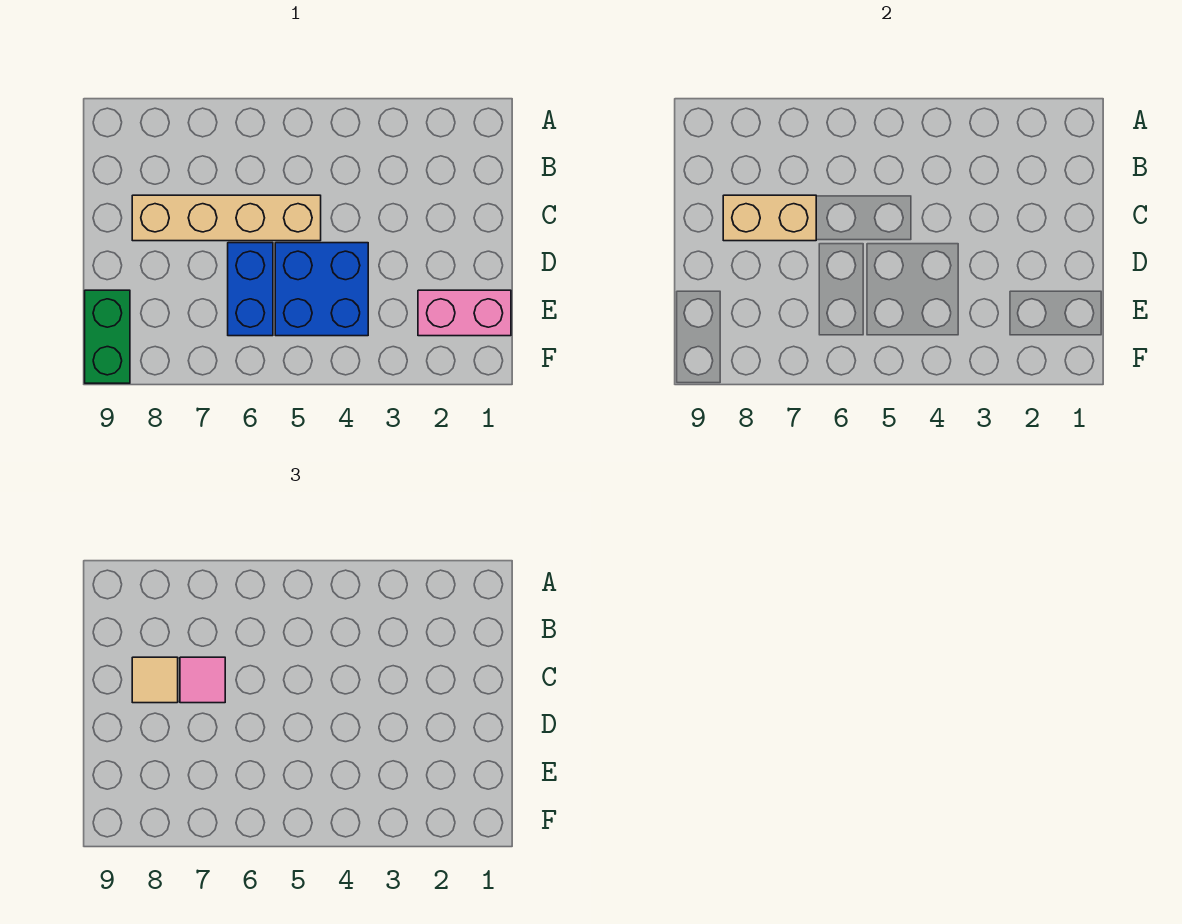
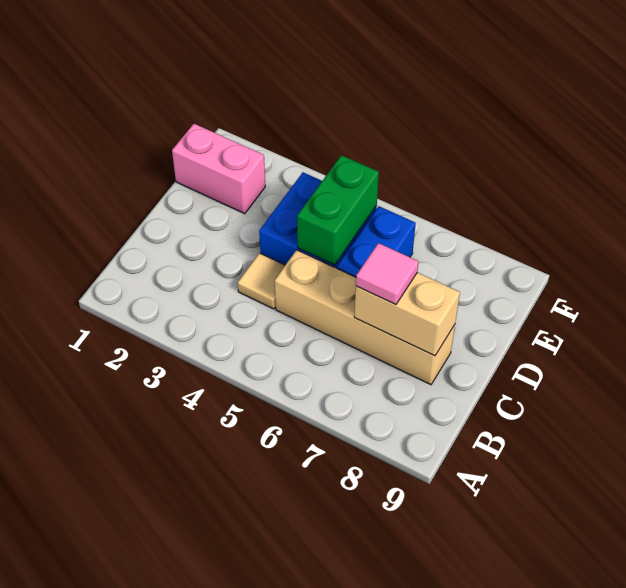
tan 1x1 tile [132,657,178,703] -> tan 1x1 tile moved to [238,253,285,309]
green 1x2 brick [85,290,130,383] -> green 1x2 brick moved to [297,155,379,265]

